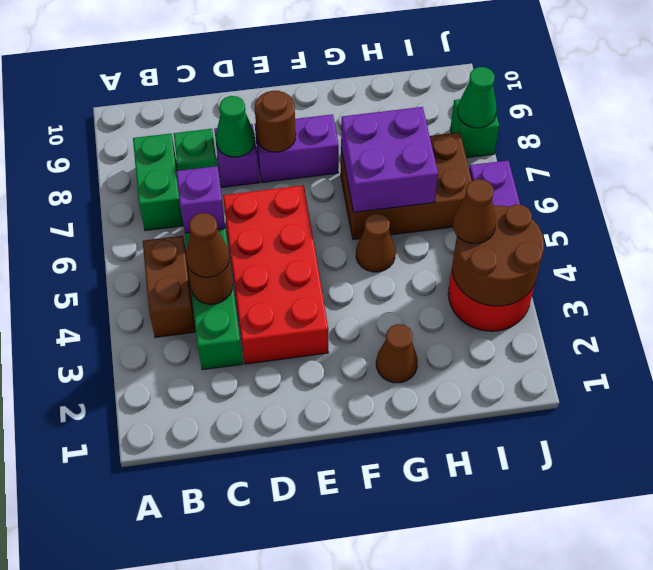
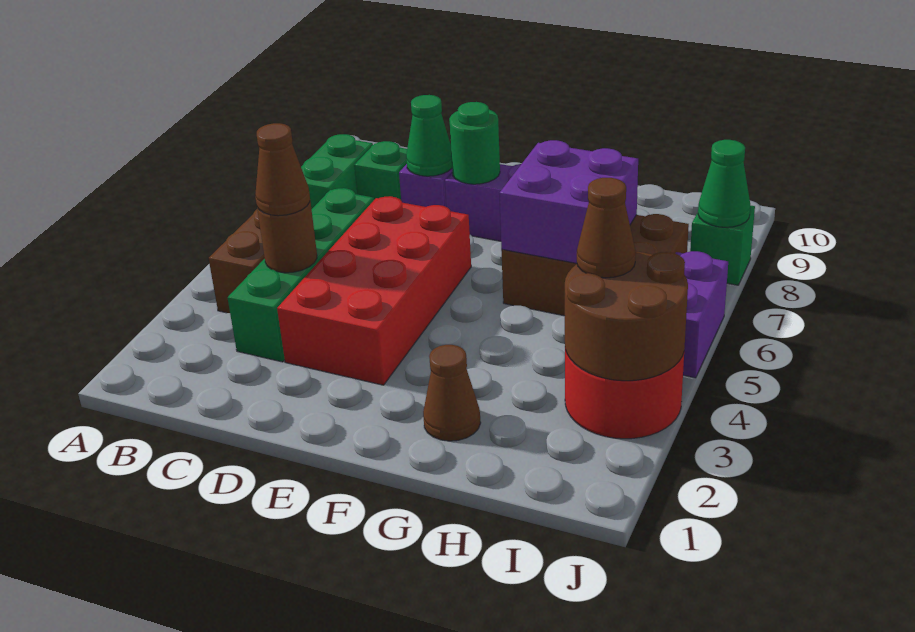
purple 1x1 brick [176,166,225,233] -> none
brown 1x1 round brick [255,91,296,152] -> green 1x1 round brick [449,102,500,184]
brown 1x1 cone [356,213,395,272] -> none

